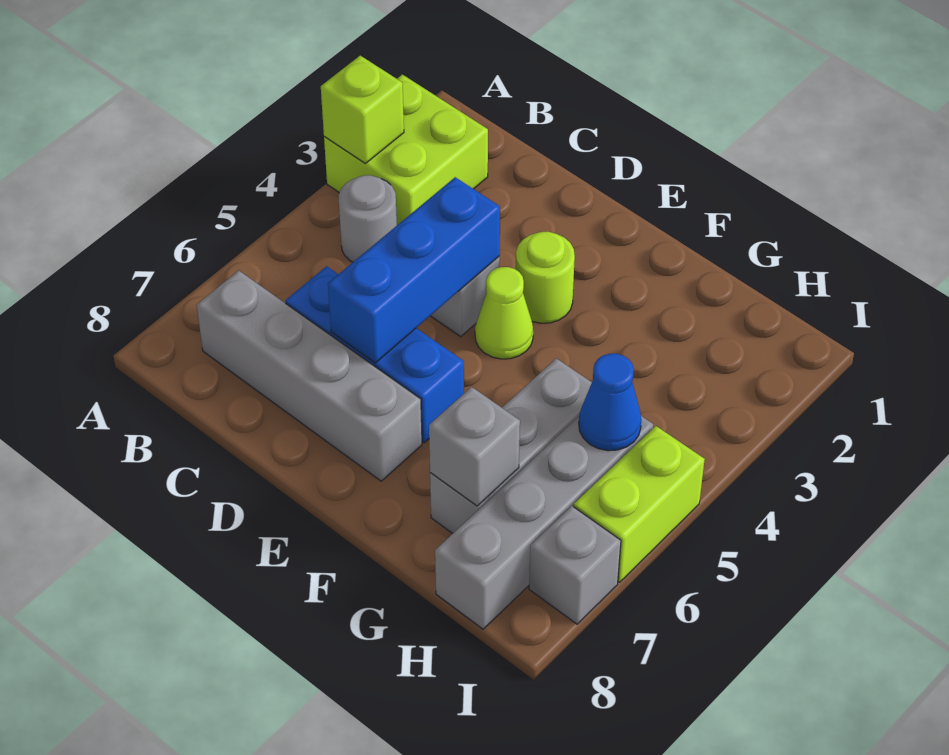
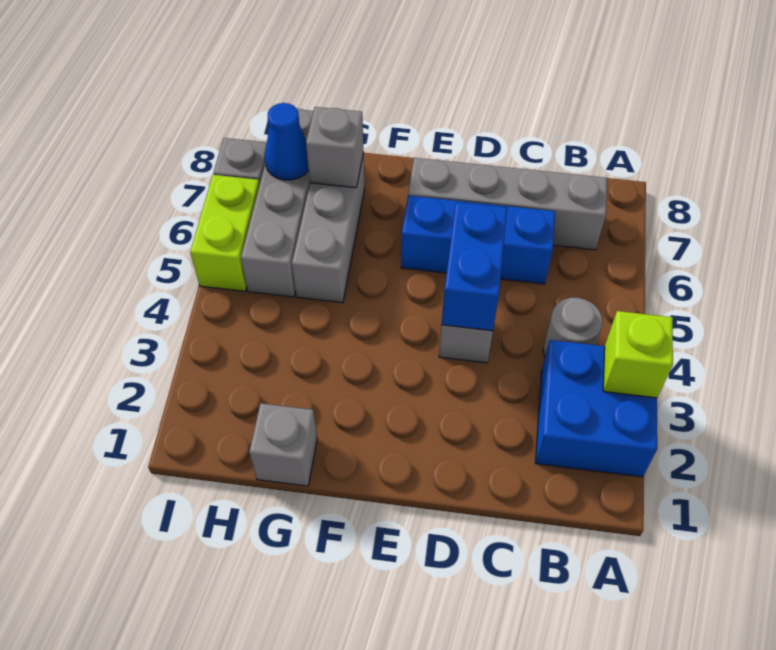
lime 2x2 brick [324,75,488,225] -> blue 2x2 brick [536,340,657,477]
blue 1x3 brick [328,177,500,363] -> blue 1x2 brick [442,202,507,331]
lime 1x1 round brick [516,232,575,323] -> none
lime 1x1 cone [475,267,533,359] -> none
none -> grey 1x1 brick [249,403,317,486]
blue 1x1 cone [579,354,641,451] -> blue 1x1 cone moved to [265,103,309,180]

